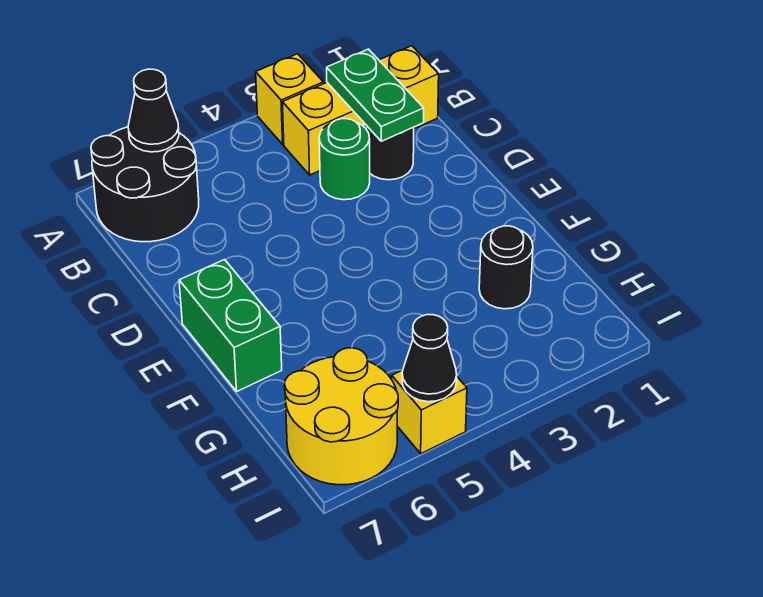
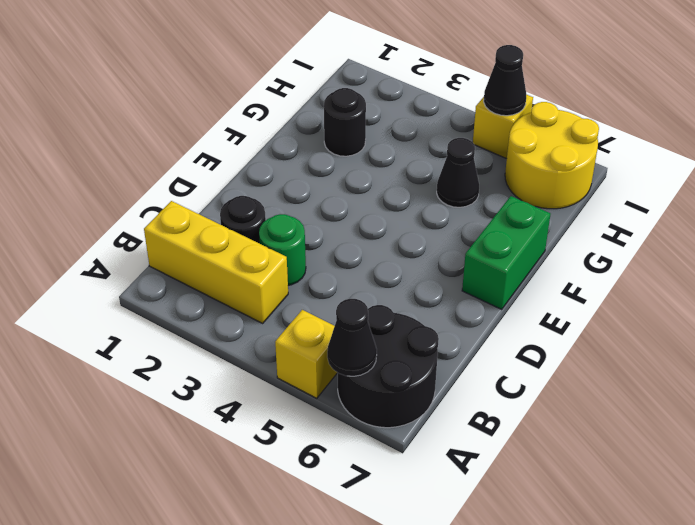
yellow 1x1 brick [256,54,323,144] -> yellow 1x1 brick moved to [275,310,337,398]
green 1x2 plate [327,49,424,141] -> none
none -> black 1x1 cone [437,138,479,207]

